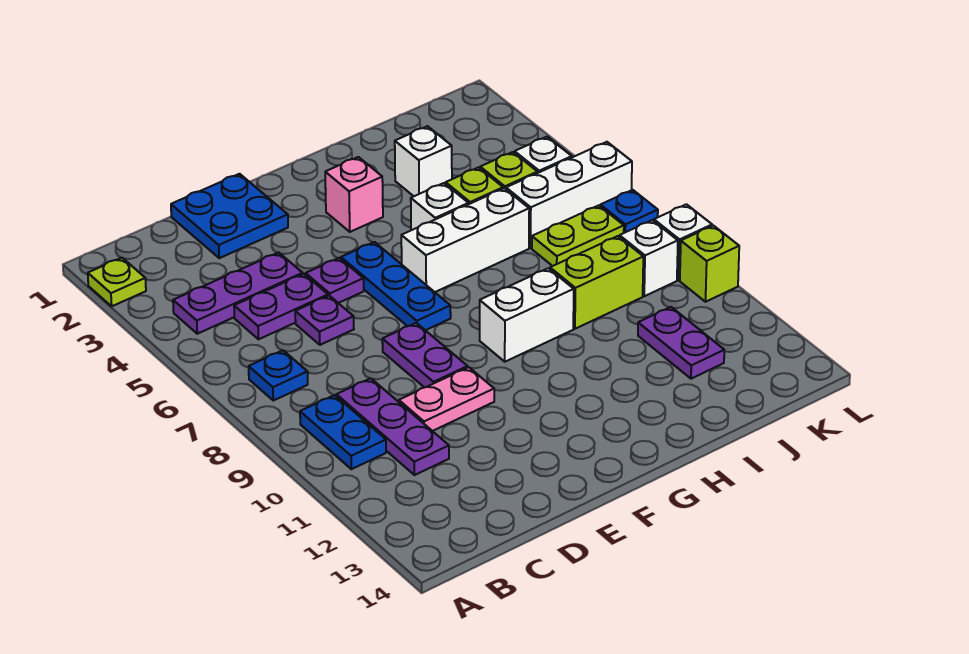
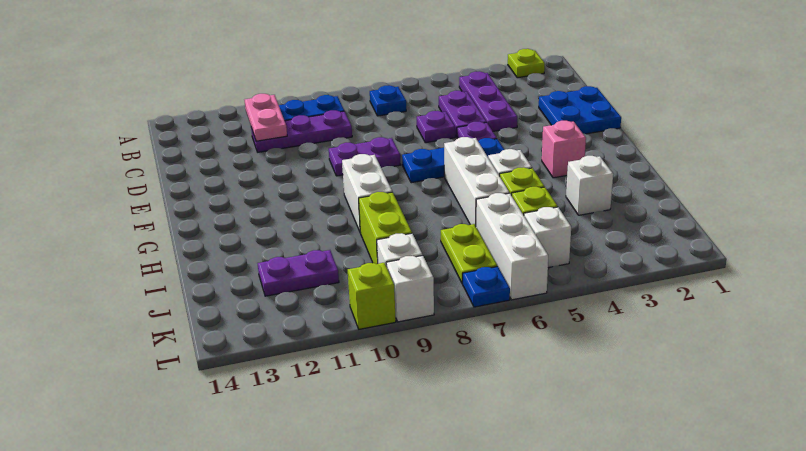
pink 1x2 plate [399,367,494,431] -> pink 1x2 plate moved to [245,94,287,141]

